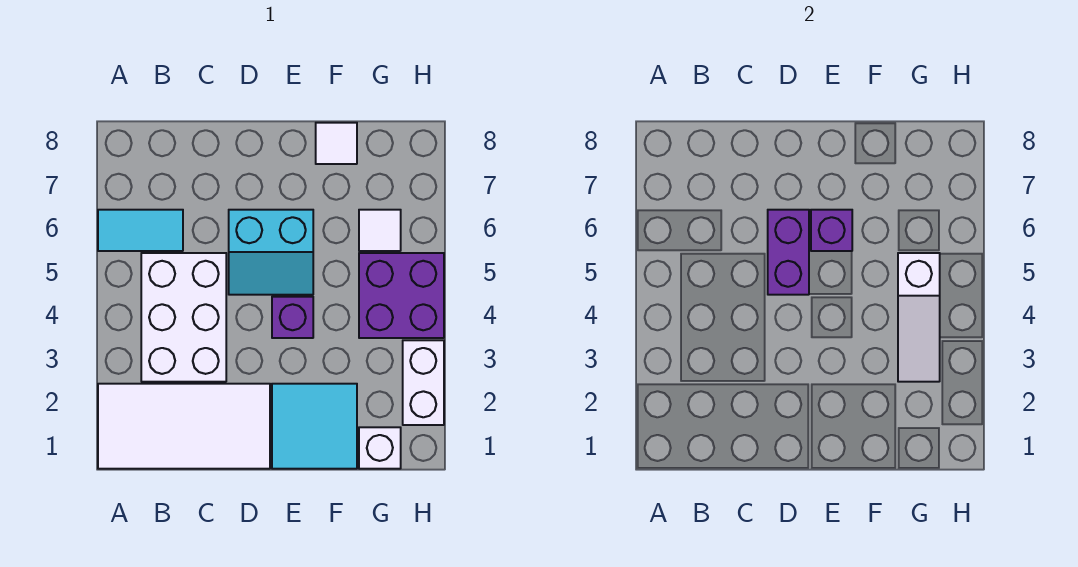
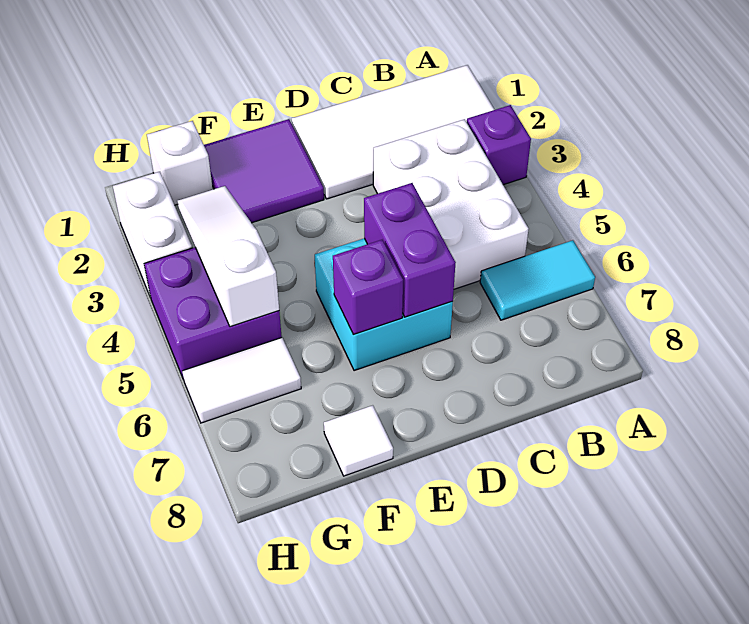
cyan 2x2 slope [229,210,313,295] -> cyan 2x2 brick [315,238,453,371]
cyan 2x2 tile [272,384,357,469] -> purple 2x2 tile [204,119,324,223]
purple 1x1 brick [272,297,313,338] -> purple 1x1 brick moved to [467,105,531,185]
white 1x1 tile [359,210,401,251] -> white 1x2 tile [182,338,301,423]

